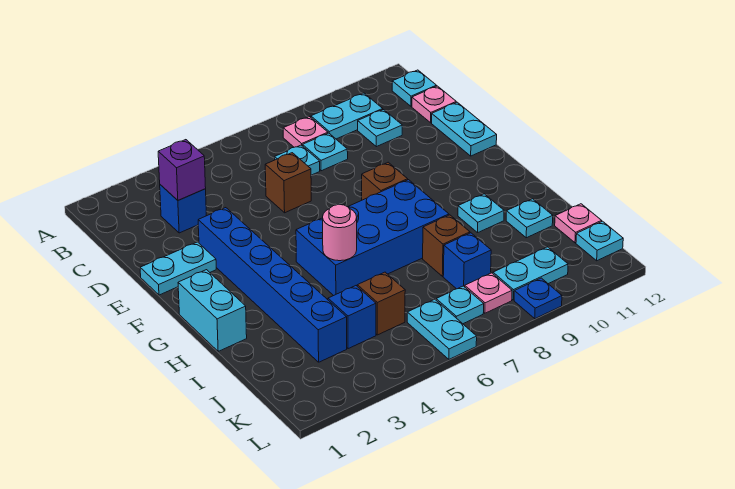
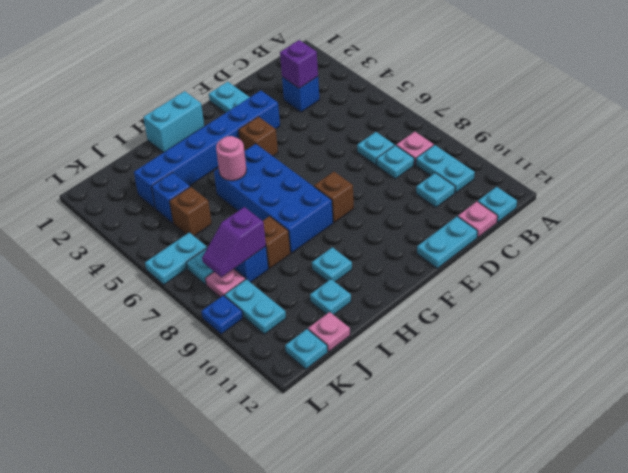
brown 1x1 brick [265,153,311,213] -> brown 1x1 brick moved to [239,117,278,156]
none -> purple 1x2 slope [202,207,266,277]

